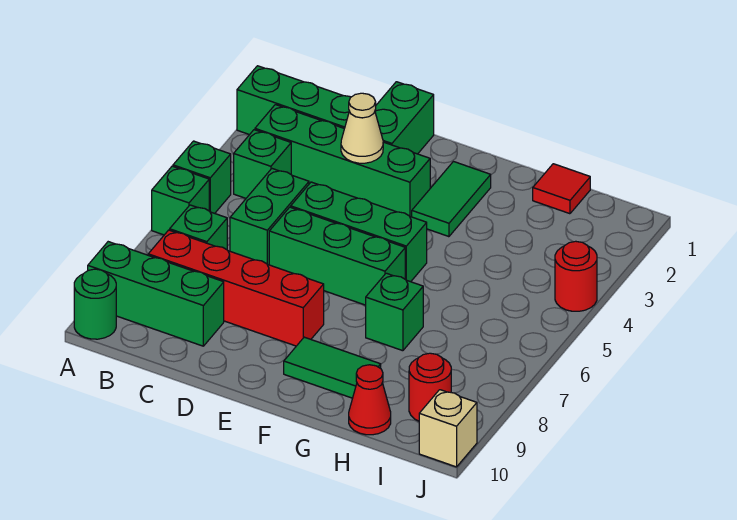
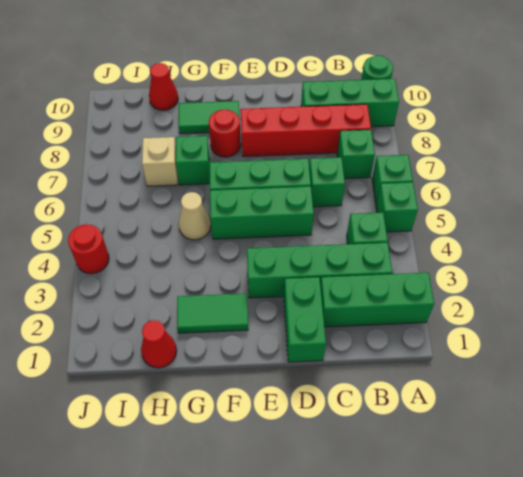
green 1x2 brick [230,169,309,265] -> green 1x1 brick [309,157,345,207]
tan 1x1 cone [341,93,383,163] -> tan 1x1 cone moved to [179,192,211,240]
green 1x2 tile [412,162,491,237] -> green 1x2 tile turned to [177,293,248,333]
red 1x1 tile [533,164,590,214] -> red 1x1 cone [141,320,177,368]
red 1x1 round brick [409,353,451,421] -> red 1x1 round brick moved to [209,110,241,157]
tan 1x1 brick [419,390,477,467] -> tan 1x1 brick moved to [142,137,178,186]

